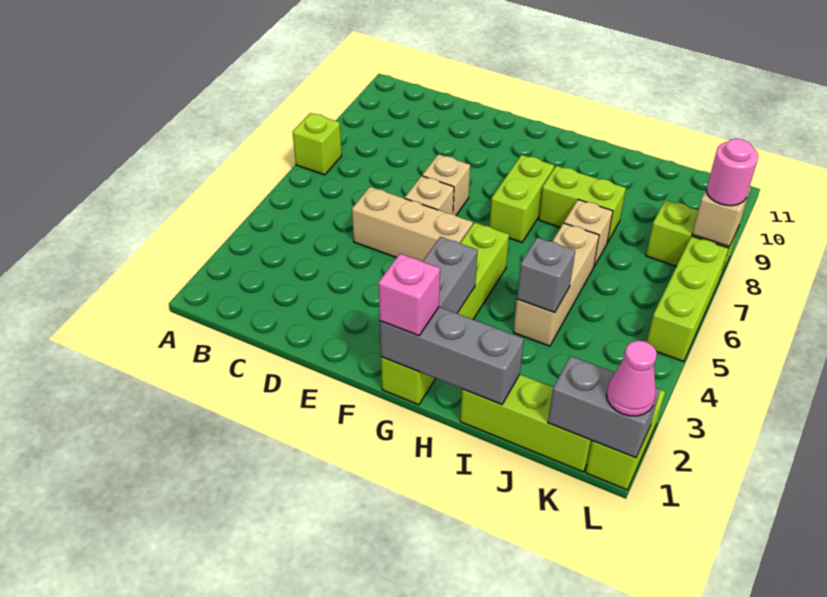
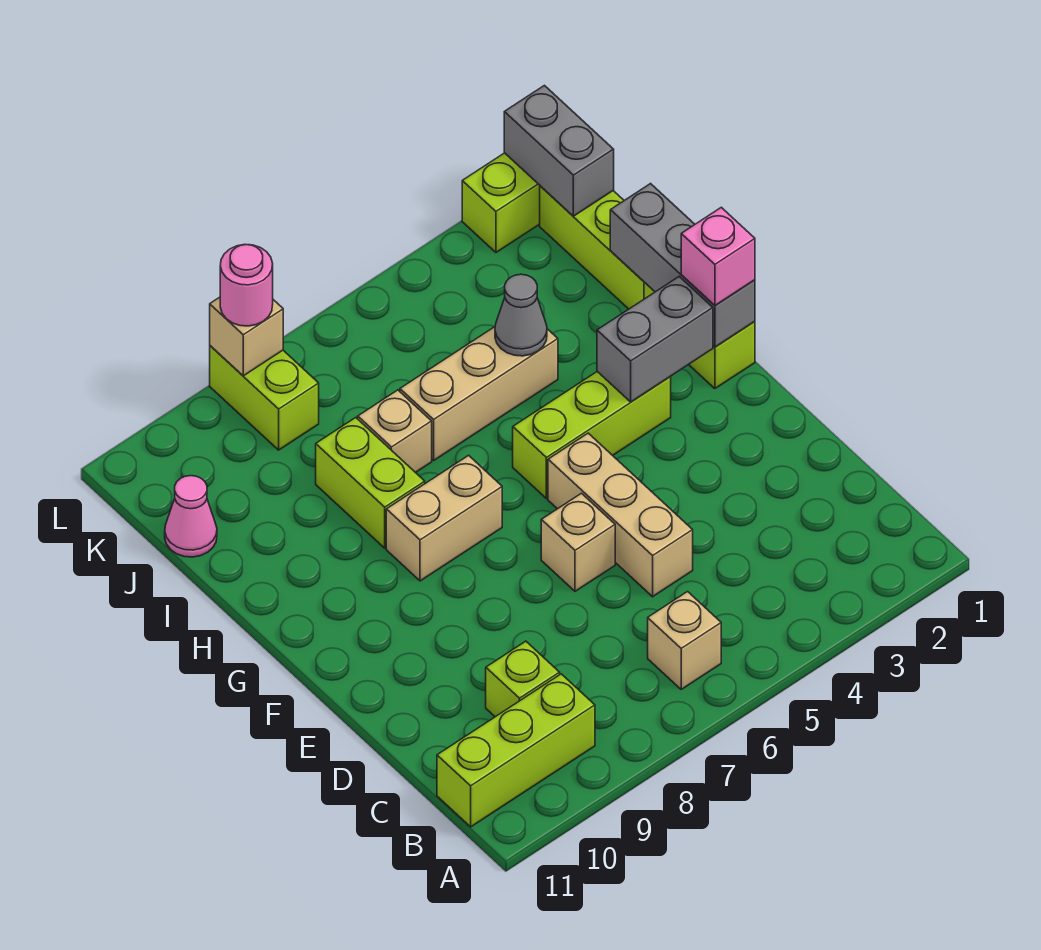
lime 1x1 brick [293,113,342,175] -> lime 1x1 brick moved to [486,641,560,717]
tan 1x1 brick [422,154,470,215] -> tan 1x1 brick moved to [648,592,721,689]
lime 1x2 brick [490,155,554,242] -> tan 1x2 brick [386,455,502,581]
grey 1x1 brick [517,237,575,313] -> grey 1x1 cone [495,274,547,356]
pink 1x1 cone [607,340,657,416] -> pink 1x1 cone moved to [165,476,217,557]
lime 1x3 brick [647,236,729,362] -> lime 1x3 brick moved to [437,674,595,827]

